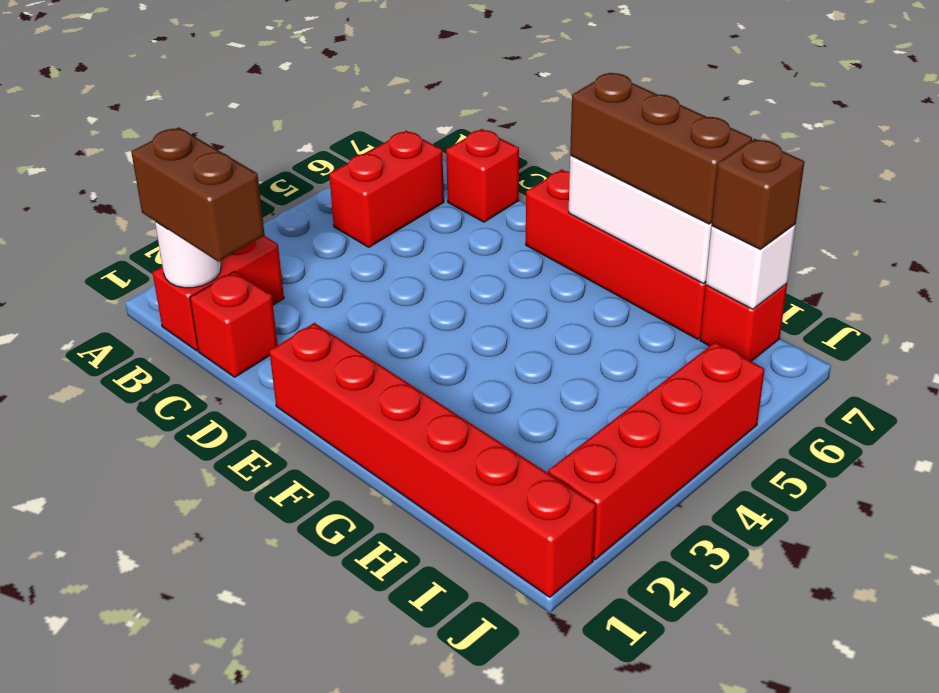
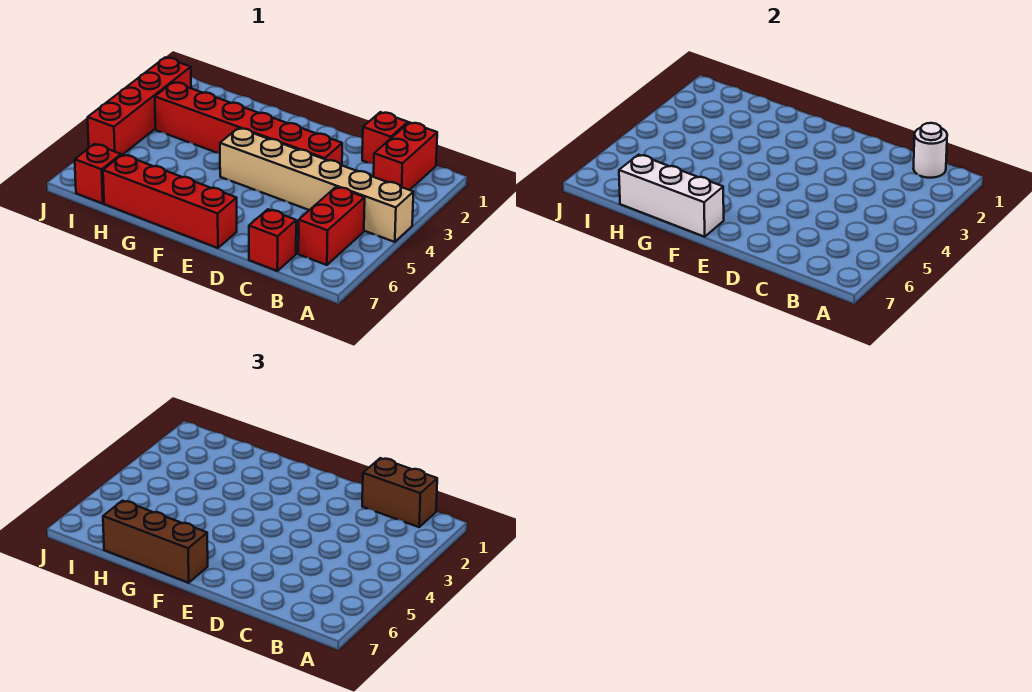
none -> tan 1x6 brick [220,128,413,242]
red 1x6 brick [269,323,596,597] -> red 1x6 brick moved to [155,82,342,165]
white 1x1 brick [706,224,796,309] -> none
brown 1x1 brick [712,139,805,249] -> none

